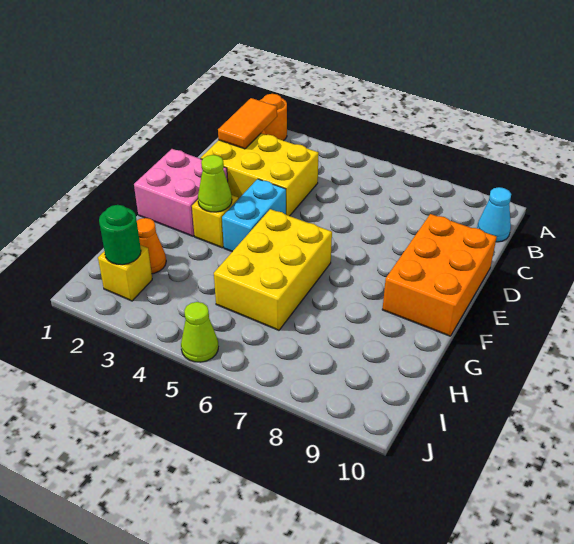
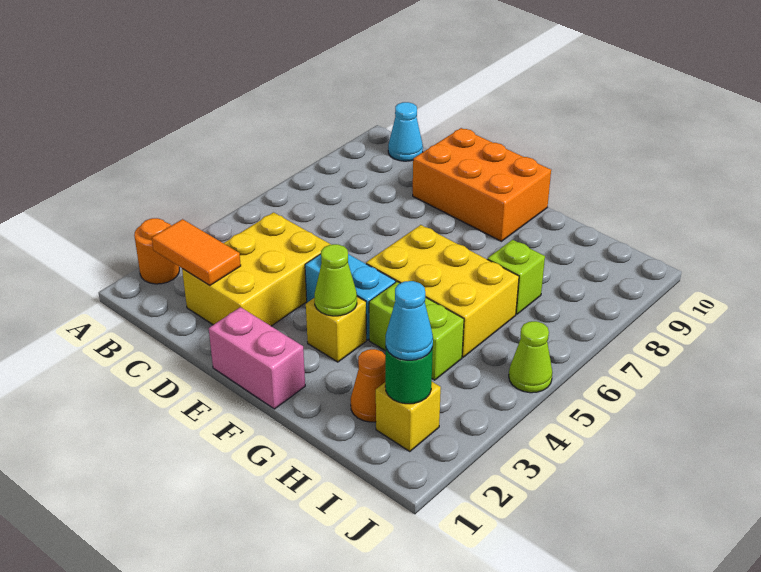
pink 2x2 brick [134,149,228,236] -> pink 1x2 brick [209,307,305,409]
none -> lime 1x2 brick [369,282,464,380]
none -> lime 1x1 brick [488,240,545,314]
none -> cyan 1x1 cone [386,281,433,360]

